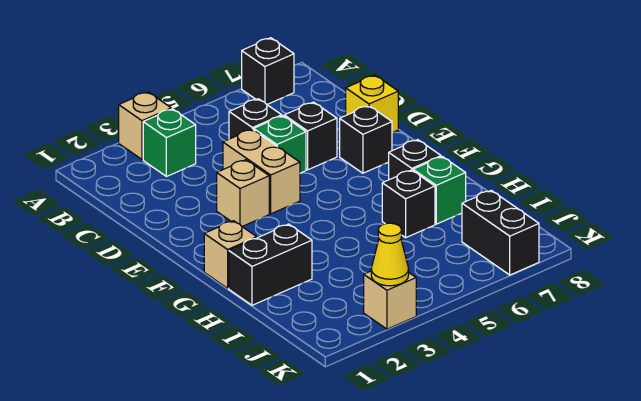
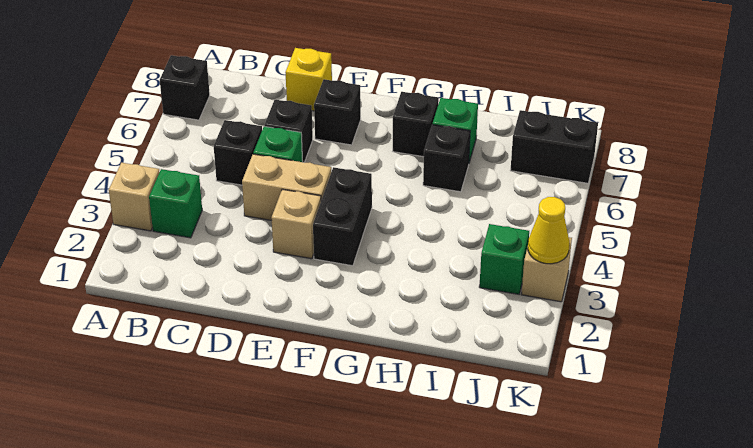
tan 1x1 brick [204,221,257,288] -> none
black 1x2 brick [229,224,312,305] -> black 1x2 brick moved to [313,167,372,266]
none -> green 1x1 brick [479,224,529,294]

